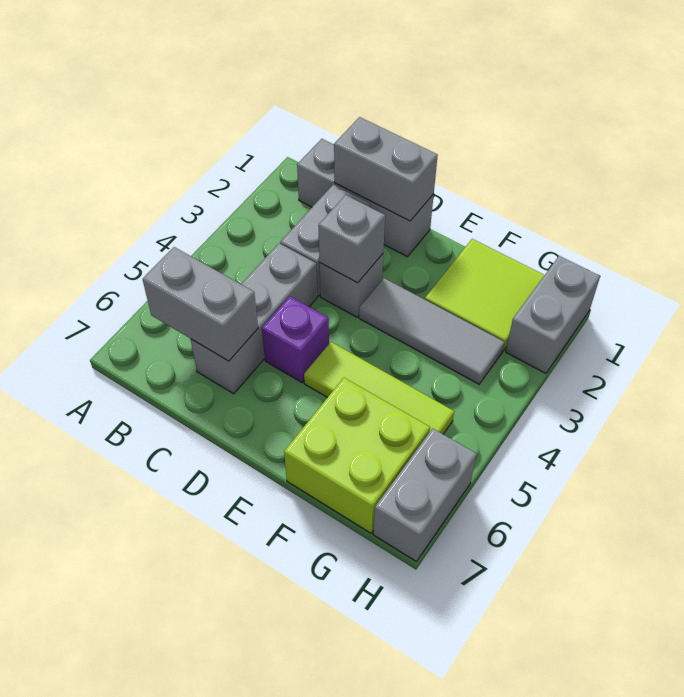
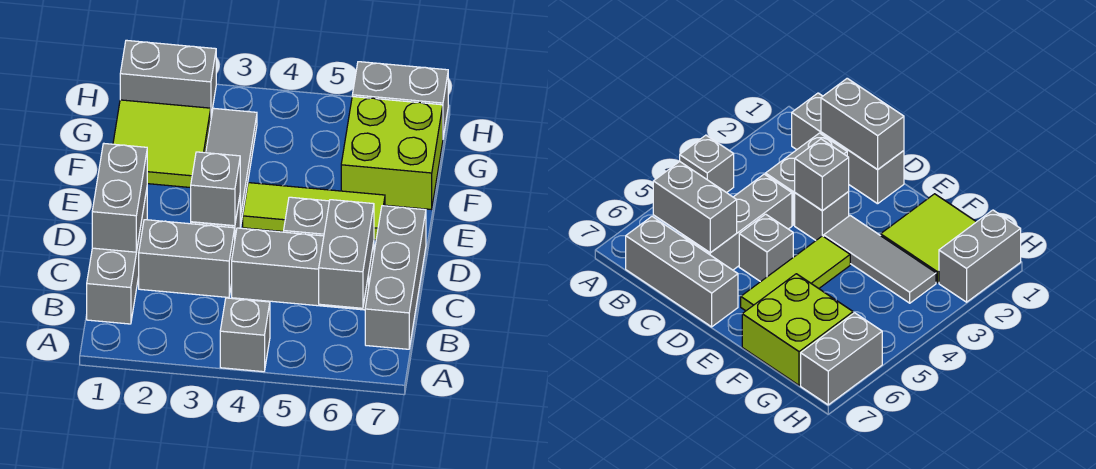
none -> grey 1x1 brick [220,298,270,372]
none -> grey 1x3 brick [365,206,426,349]
purple 1x1 brick [262,297,329,383] -> grey 1x1 brick [284,197,329,236]
lime 1x3 tile [304,342,454,434] -> lime 1x3 tile turned to [243,183,385,240]

